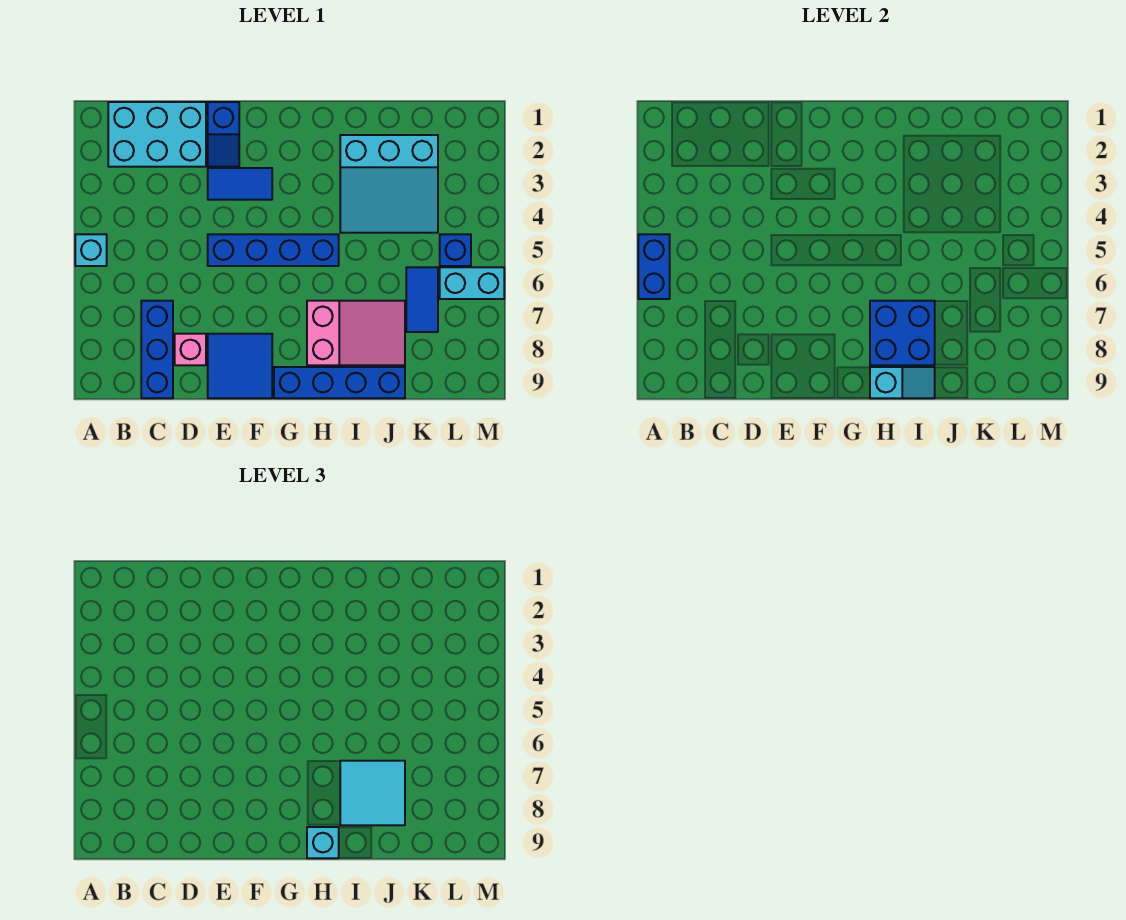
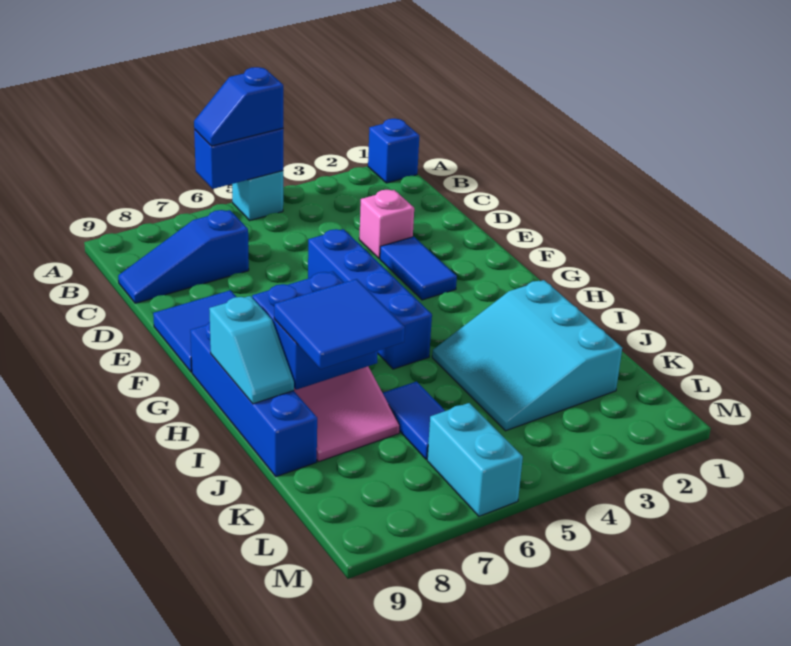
cyan 2x3 brick [108,102,206,167] -> none
blue 1x3 brick [141,301,173,398] -> blue 1x3 slope [118,210,249,303]
pink 1x1 brick [175,334,206,365] -> pink 1x1 brick moved to [359,190,414,259]
blue 1x2 slope [208,102,239,167] -> blue 1x2 slope moved to [194,67,283,146]
cyan 1x1 brick [307,827,339,858] -> none
cyan 2x2 tile [340,761,405,825] -> blue 2x2 tile [274,279,405,369]
blue 1x2 tile [406,267,438,332] -> blue 1x2 tile turned to [383,382,445,459]
blue 1x1 brick [440,234,471,266] -> blue 1x1 brick moved to [368,119,419,183]

